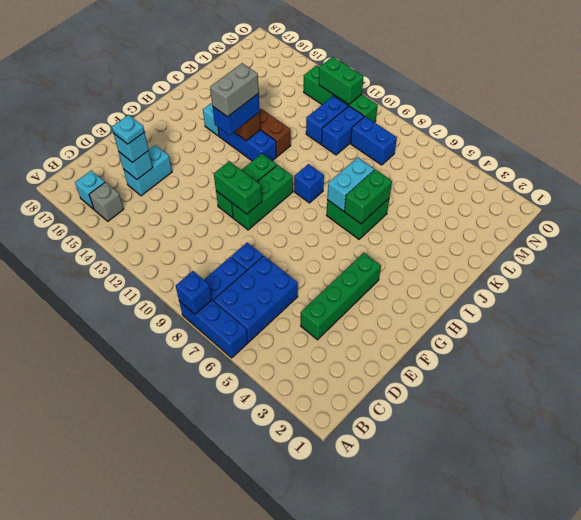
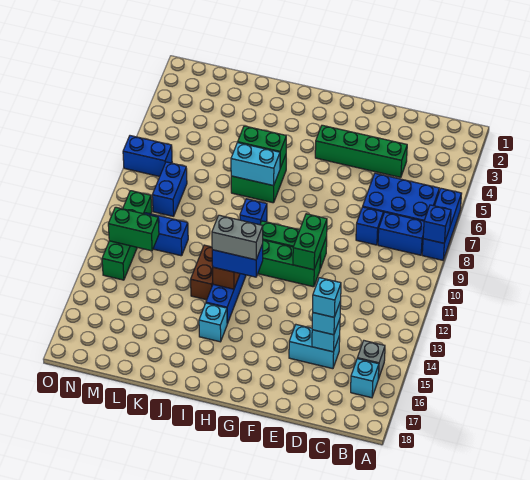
cyan 1x1 plate [112,115,145,144] -> cyan 1x1 brick [313,278,341,317]
blue 1x2 brick [321,106,364,155] -> blue 1x2 brick moved to [123,136,172,177]
green 1x2 brick [319,57,363,104] -> green 1x2 brick turned to [108,207,159,251]

